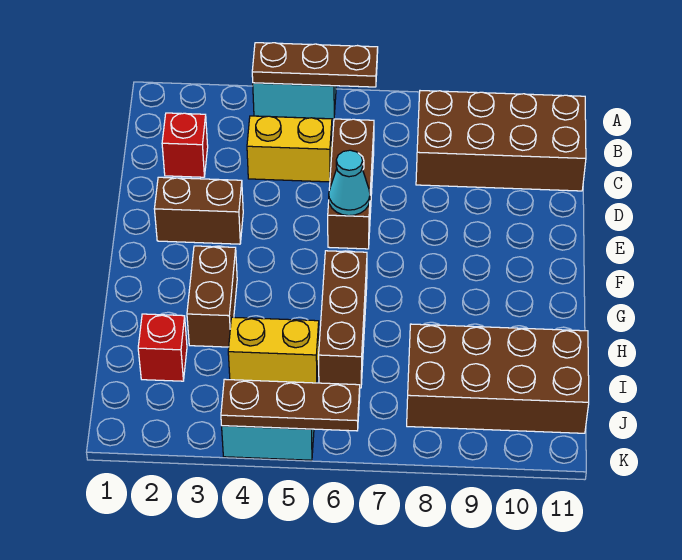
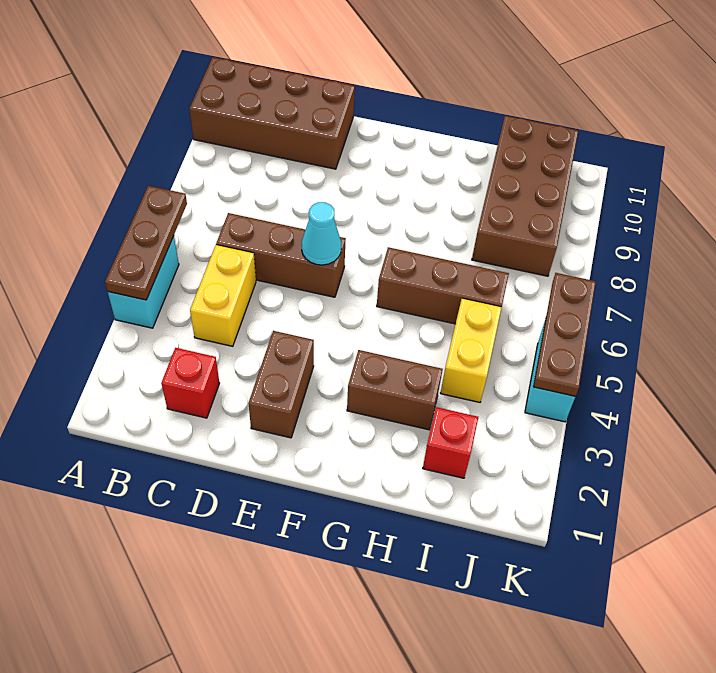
brown 2x4 brick [416,91,586,191] -> brown 2x4 brick turned to [189,57,355,169]

